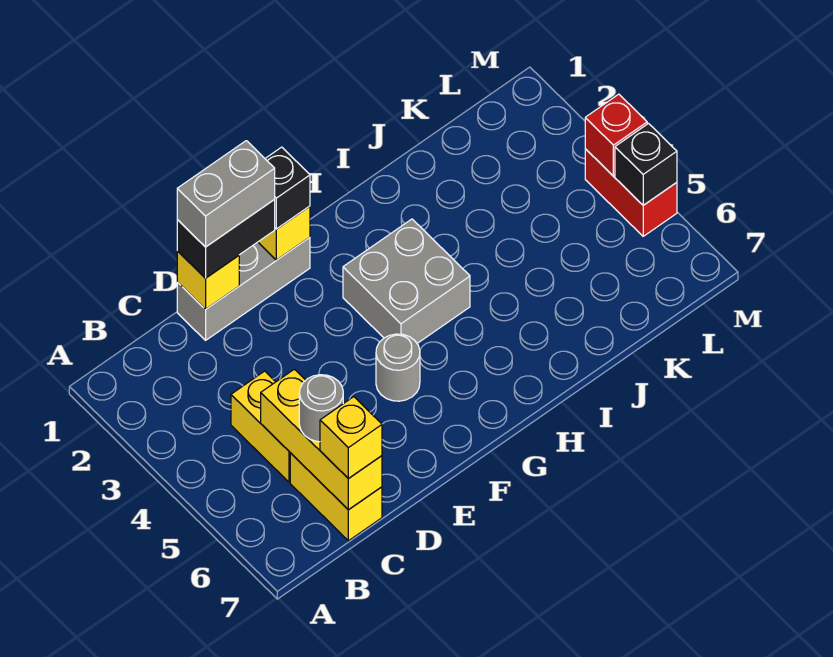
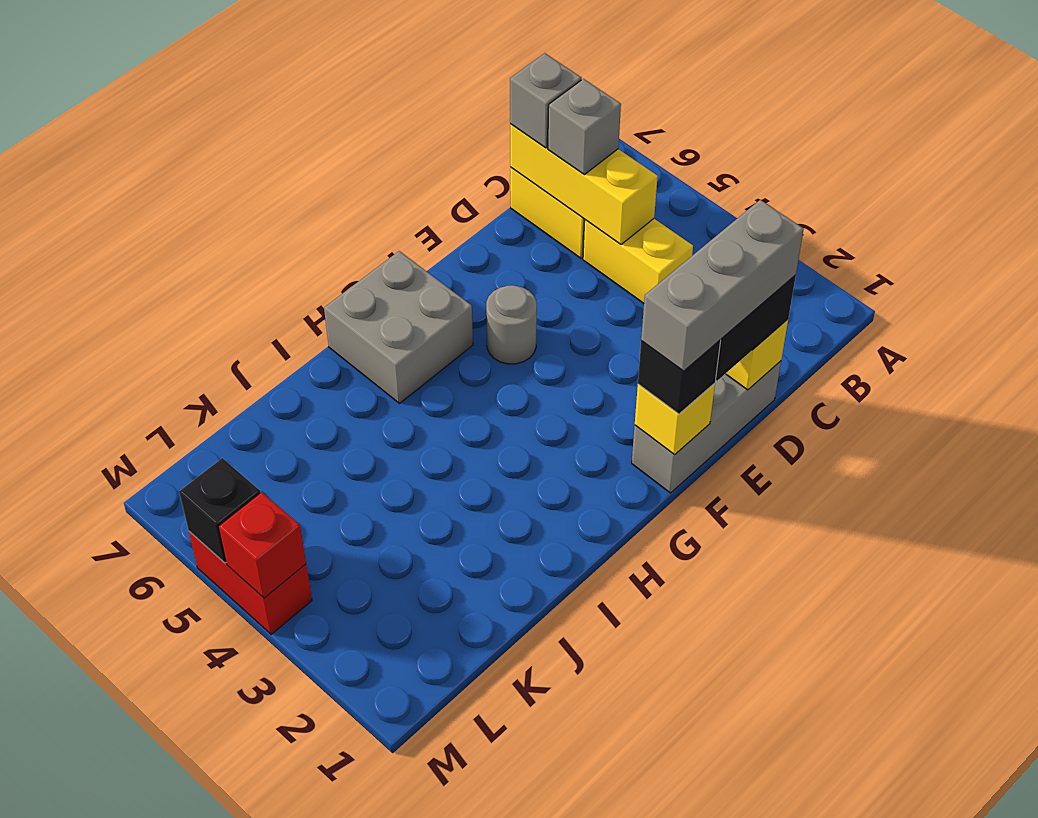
grey 1x1 round brick [299,375,343,442] -> grey 1x1 brick [548,79,621,175]
yellow 1x1 brick [320,397,382,479] -> grey 1x1 brick [510,53,582,148]
grey 1x2 brick [177,141,275,247] -> grey 1x3 brick [641,200,804,371]
grey 2x2 brick [343,219,470,343] -> grey 2x2 brick moved to [324,251,473,403]

